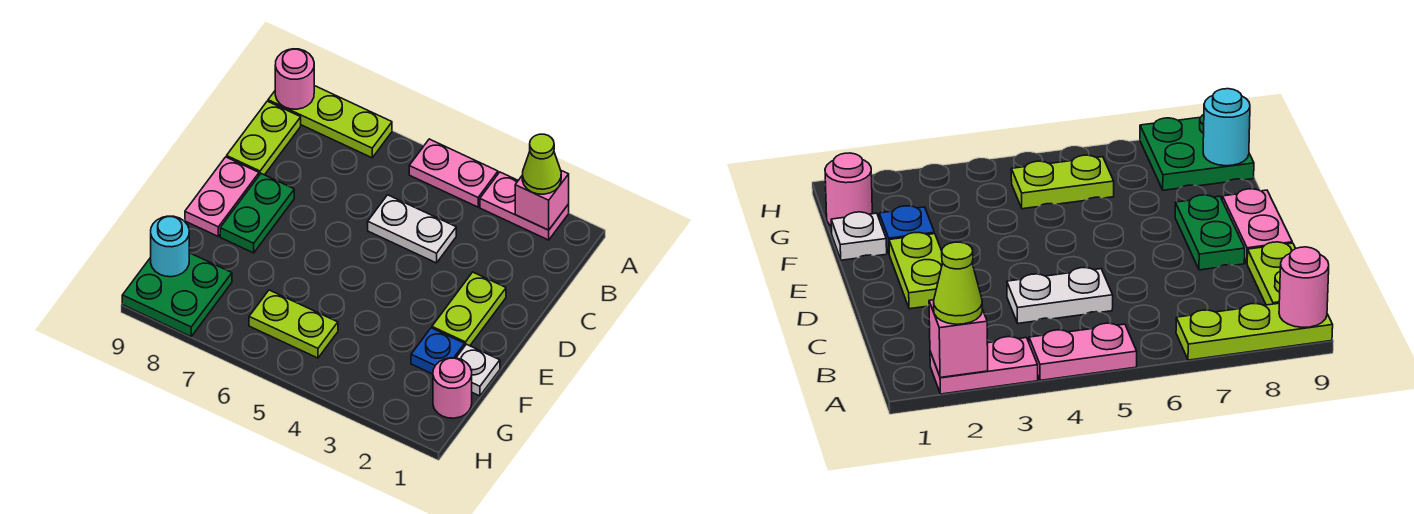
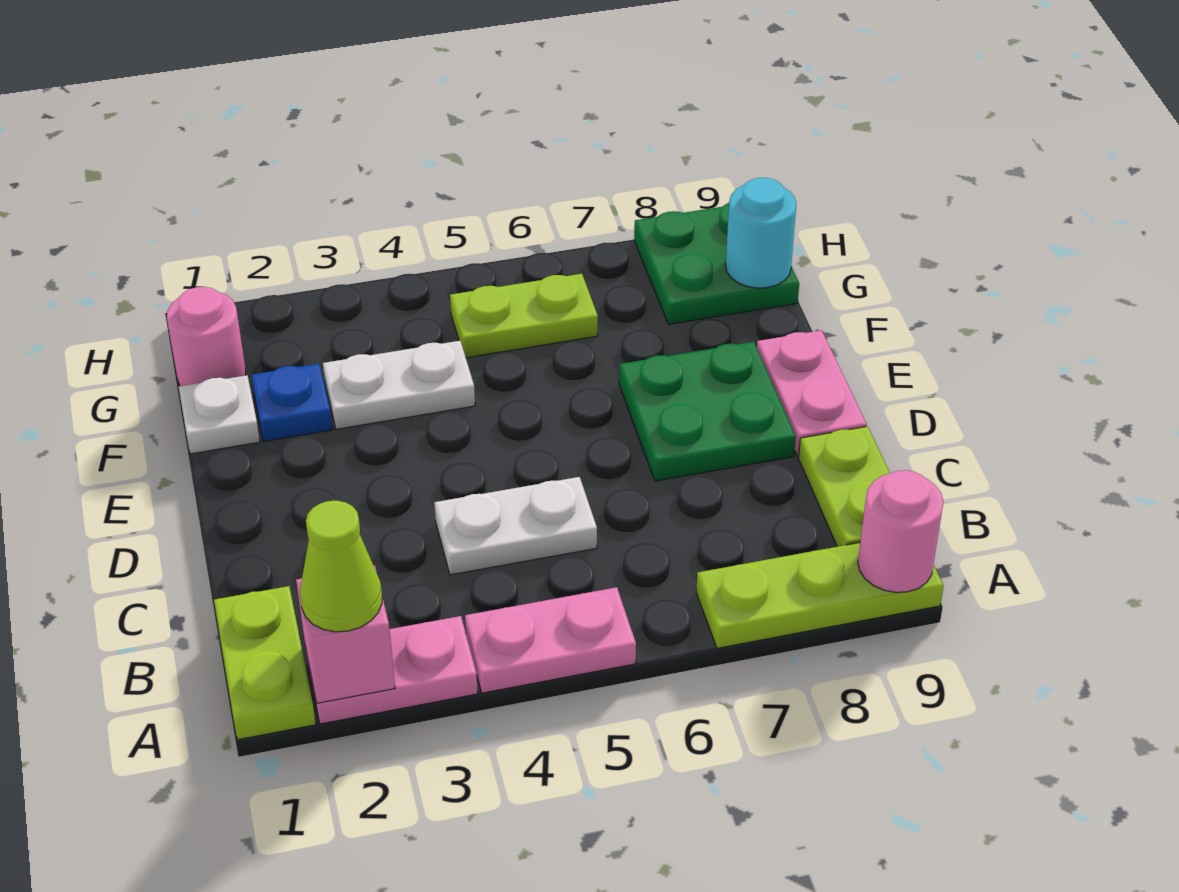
lime 1x2 plate [432,272,506,346] -> lime 1x2 plate moved to [214,586,316,740]
green 1x2 plate [220,174,294,253] -> green 2x2 plate [619,342,796,481]
none -> white 1x2 plate [323,341,475,429]

